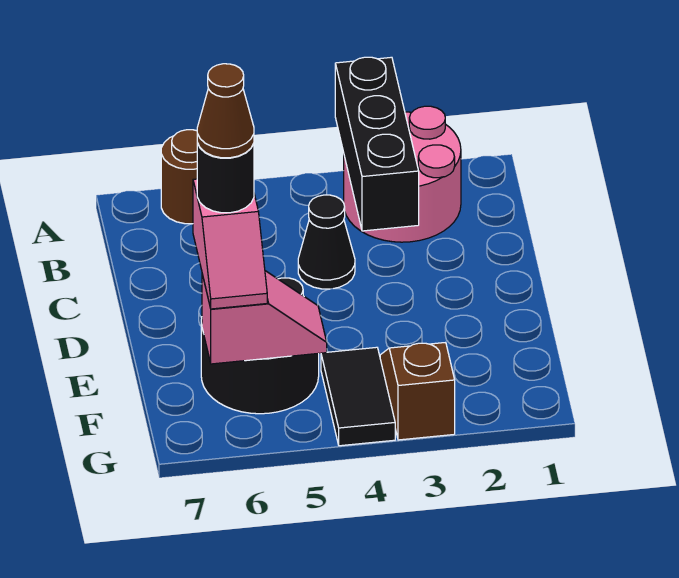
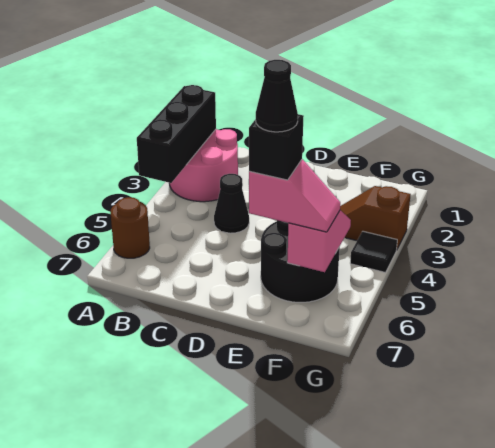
black 1x3 brick [335,57,419,231] -> black 1x3 brick turned to [137,85,216,183]
black 1x1 round brick [197,143,254,213] -> black 1x1 brick [249,114,304,180]
brown 1x1 cone [197,64,254,158] -> black 1x1 cone [256,60,298,132]
black 1x2 tile [321,347,395,446] -> black 1x1 tile [350,231,397,273]

